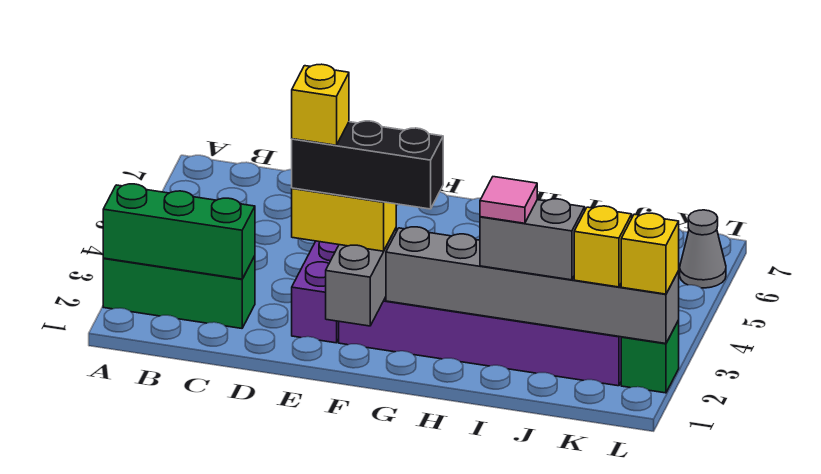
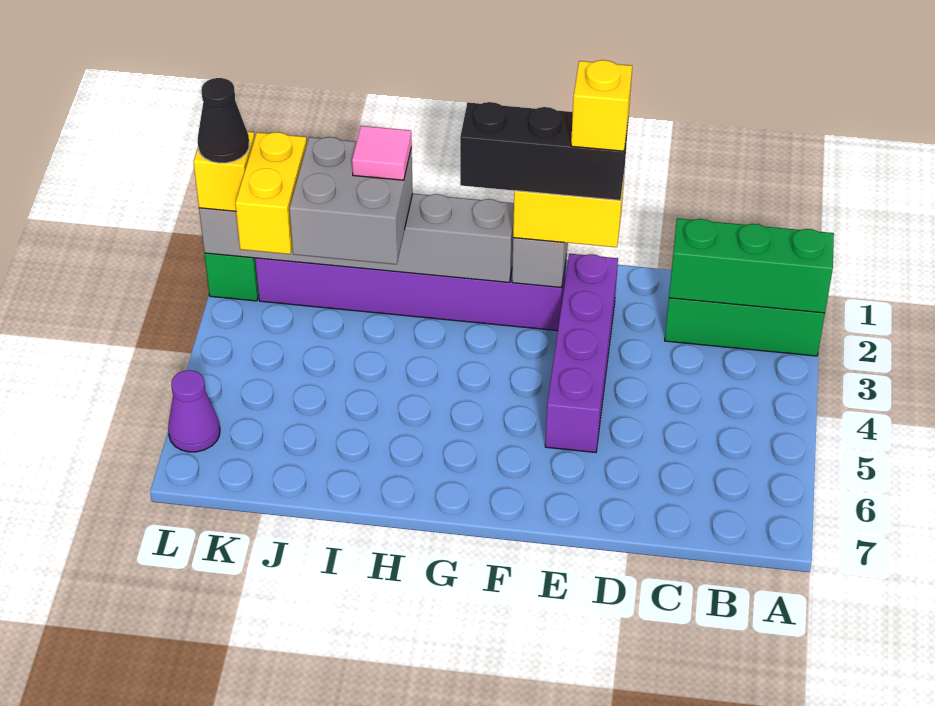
grey 1x2 brick [480,199,585,280] -> grey 2x2 brick [289,137,413,265]
yellow 1x1 brick [574,206,632,287] -> yellow 1x2 brick [235,132,307,254]
none -> black 1x1 cone [198,78,249,163]
grey 1x1 cone [680,210,726,288] -> purple 1x1 cone [168,370,220,452]

